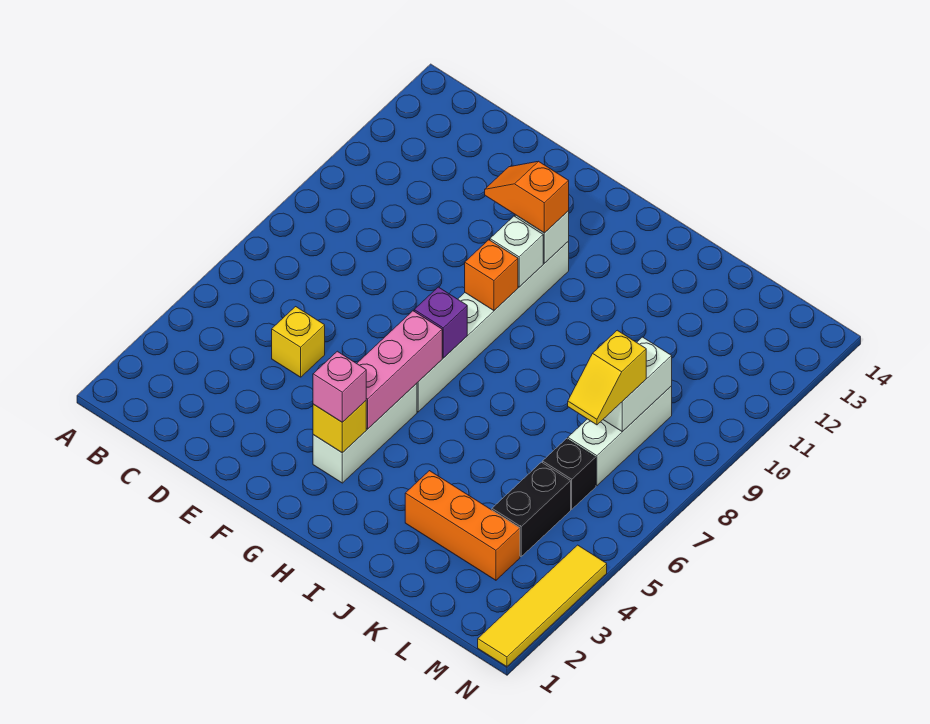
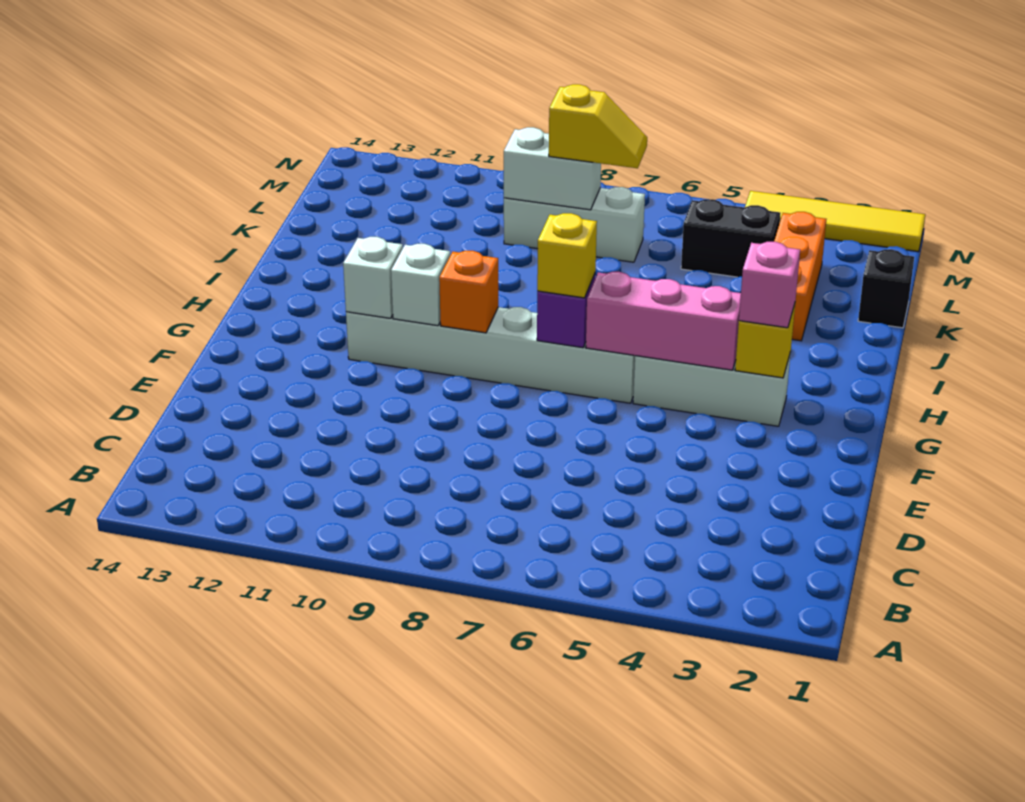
yellow 1x1 brick [272,307,325,377] -> yellow 1x1 brick moved to [537,213,597,298]
orange 1x2 slope [485,161,569,233] -> none
black 1x1 brick [543,439,596,509] -> black 1x1 brick moved to [858,249,914,328]

